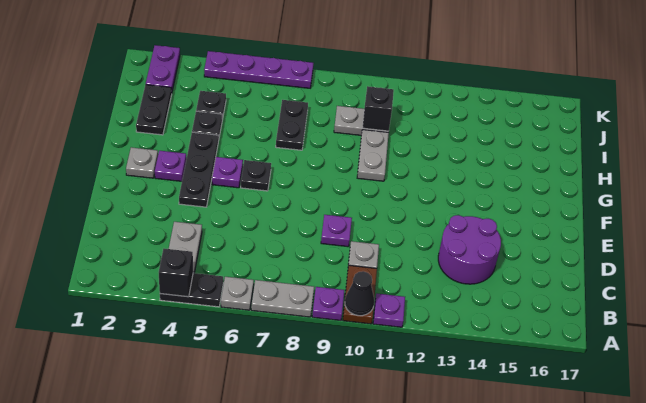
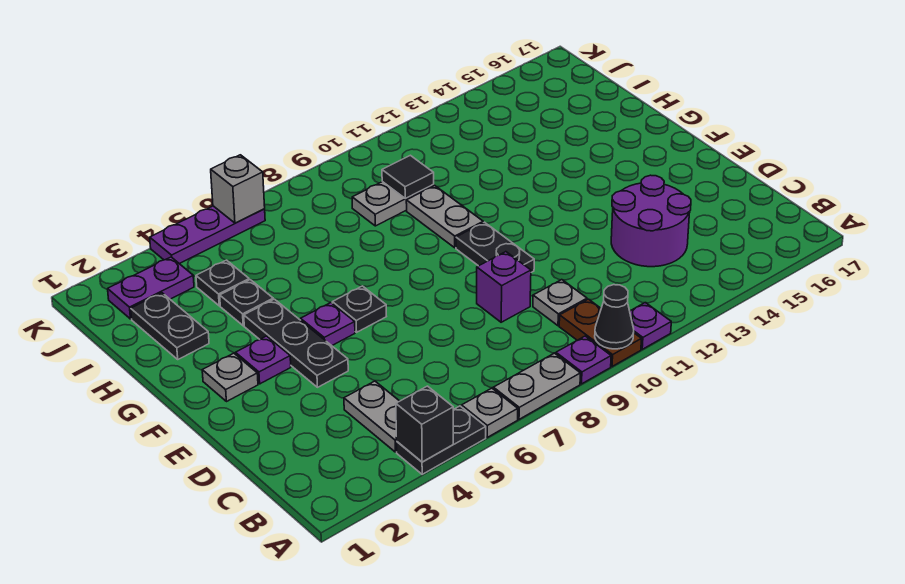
purple 1x1 plate [321,215,352,247] -> purple 1x1 brick [477,252,531,322]
black 1x2 plate [276,100,308,150] -> black 1x2 plate moved to [456,222,534,272]
black 1x1 brick [362,86,394,131] -> black 1x1 tile [382,155,434,199]
purple 1x2 plate [146,45,180,91] -> purple 1x2 plate turned to [108,257,194,319]
purple 1x4 plate [204,51,313,88] -> purple 1x3 plate [150,206,265,264]
none -> grey 1x1 brick [211,155,265,223]

